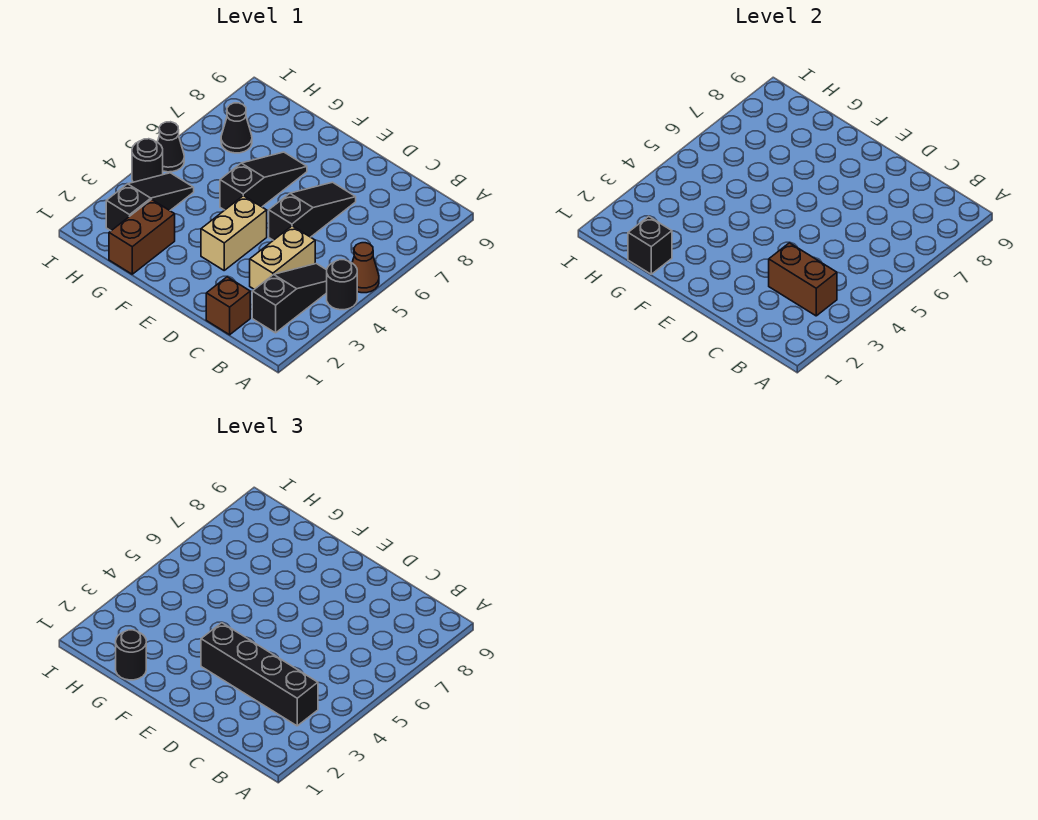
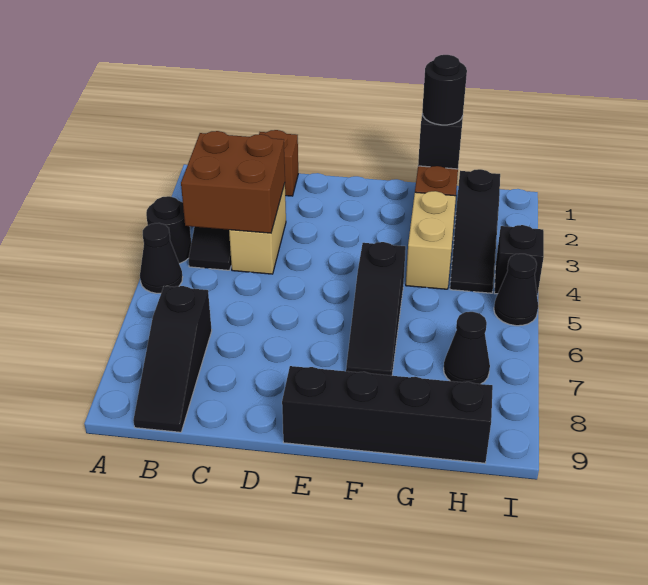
brown 1x1 cone [352,243,379,293] -> black 1x1 cone [140,223,183,293]
brown 1x2 brick [769,243,837,316] -> brown 2x2 brick [181,131,285,233]
black 1x4 brick [201,623,318,726] -> black 1x4 brick moved to [282,366,493,463]
black 1x3 slope [269,182,356,240] -> black 1x3 slope moved to [133,286,212,432]
tan 1x2 brick [201,196,267,270] -> tan 1x2 brick moved to [406,191,456,289]
black 1x1 round brick [132,139,163,182] -> black 1x1 brick [494,225,544,295]

